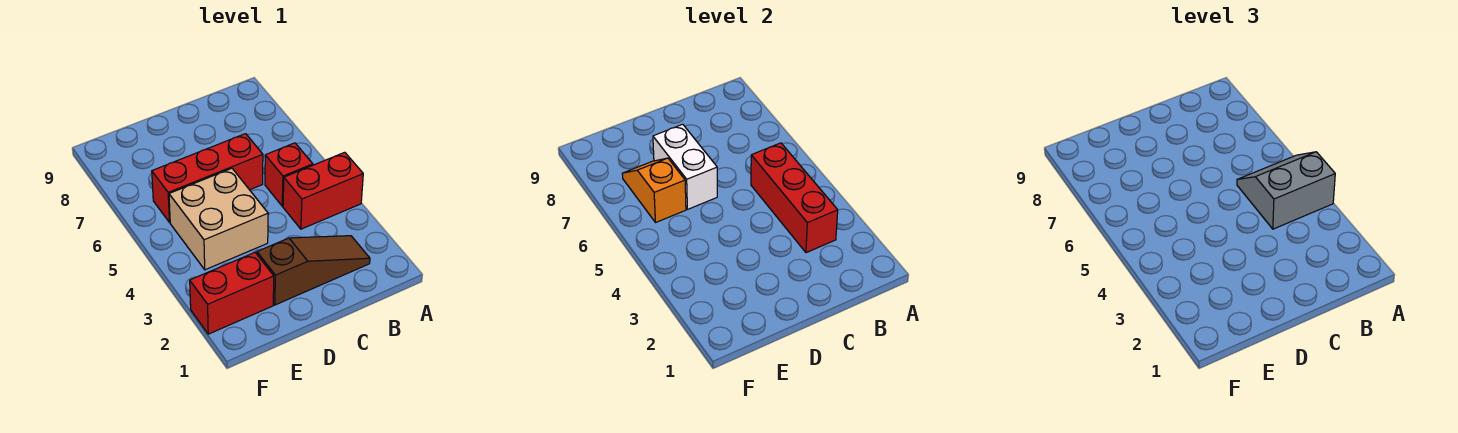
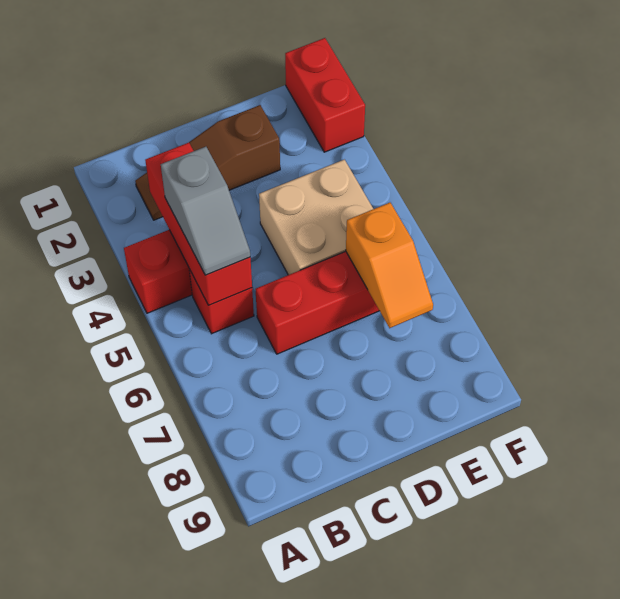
grey 2x2 slope [1237,152,1335,229] -> grey 1x2 slope [161,147,250,275]
white 1x2 brick [653,124,717,209] -> none
red 1x2 brick [190,253,274,334] -> red 1x2 brick turned to [285,38,365,152]

